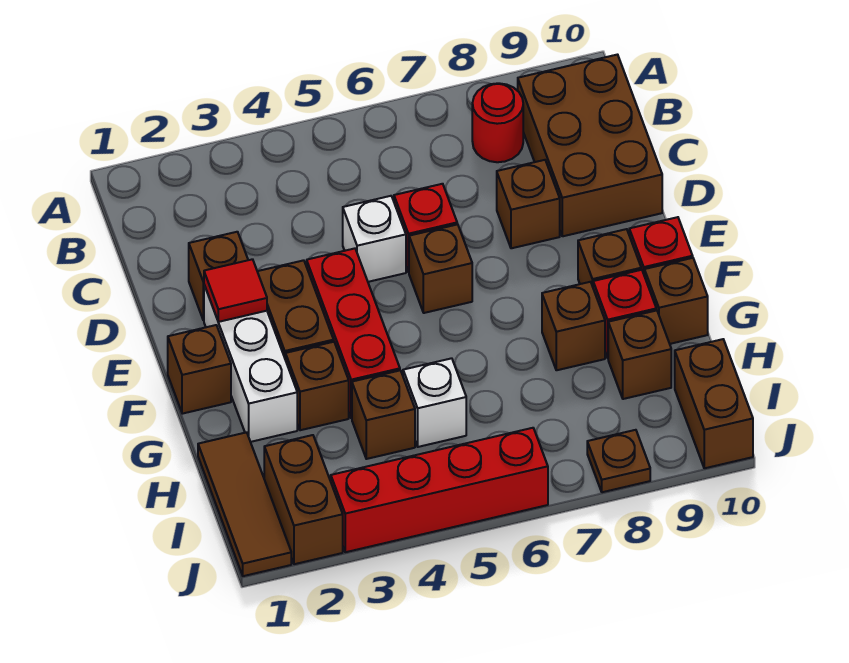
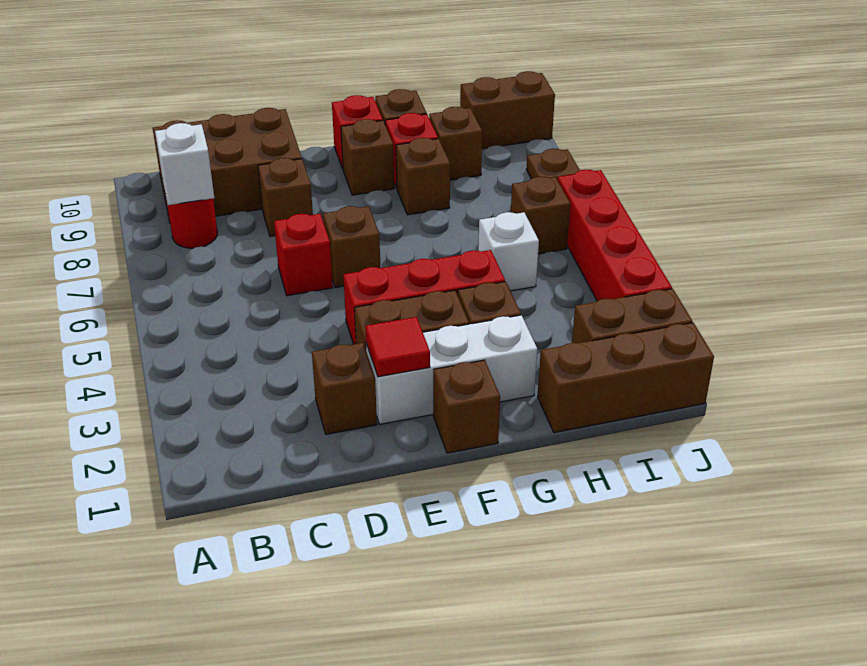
white 1x1 brick [343,196,406,282] -> white 1x1 brick moved to [155,123,214,205]
brown 1x3 tile [198,432,291,576] -> brown 1x3 brick [537,323,714,433]
brown 1x1 brick [352,370,415,459] -> brown 1x1 brick moved to [511,177,571,254]

